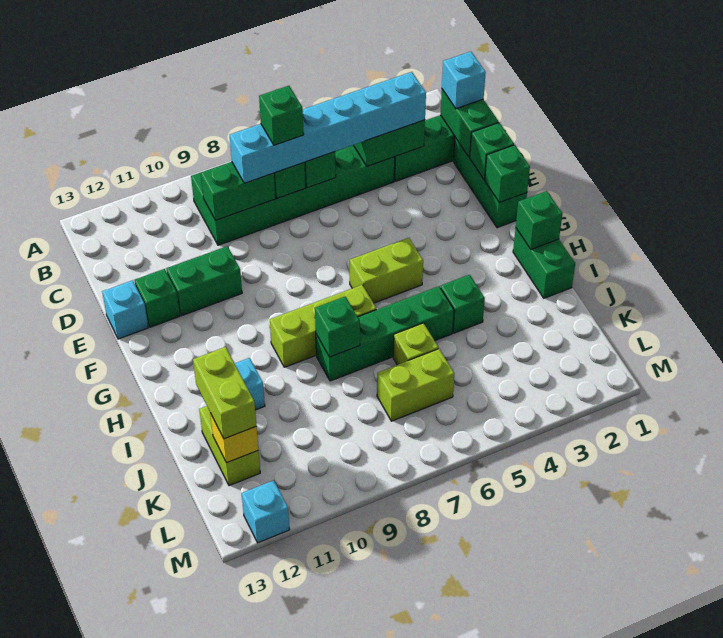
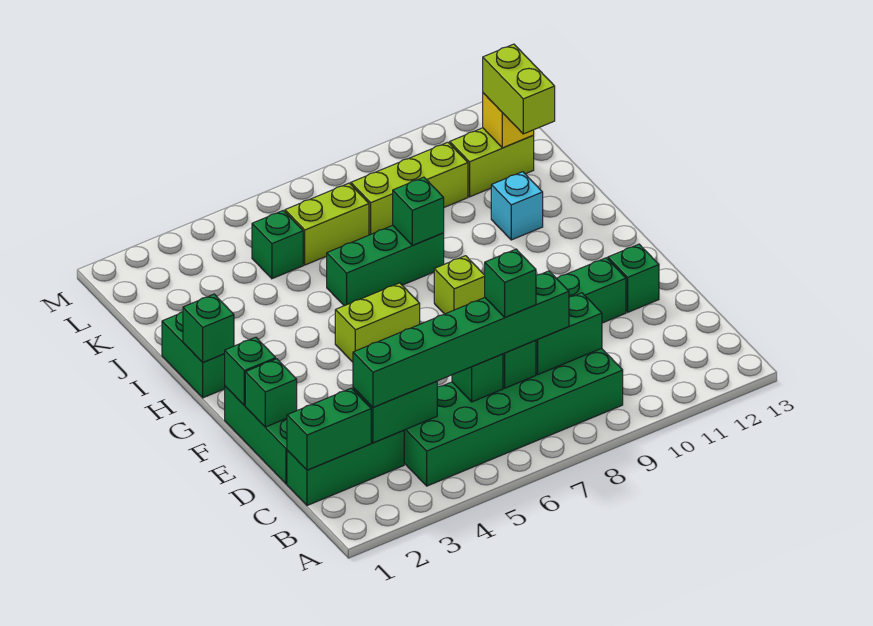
green 1x2 brick [440,89,499,157] -> green 1x2 brick turned to [287,388,371,470]
cyan 1x1 brick [442,52,486,109] -> none
cyan 1x6 brick [230,72,426,183] -> green 1x6 brick [353,271,569,408]
cyan 1x1 brick [102,280,148,339] -> none
lime 1x3 brick [270,285,377,367] -> lime 1x3 brick moved to [351,142,468,235]
green 1x1 brick [441,275,485,333] -> green 1x1 brick moved to [252,210,303,279]
green 1x4 brick [316,286,454,381] -> green 1x3 brick [327,226,444,306]
lime 1x1 brick [393,323,439,365] -> lime 1x1 brick moved to [434,256,485,314]
lime 1x2 brick [199,406,260,486] -> lime 1x2 brick turned to [450,128,534,197]
cyan 1x1 brick [242,480,290,543] -> none

